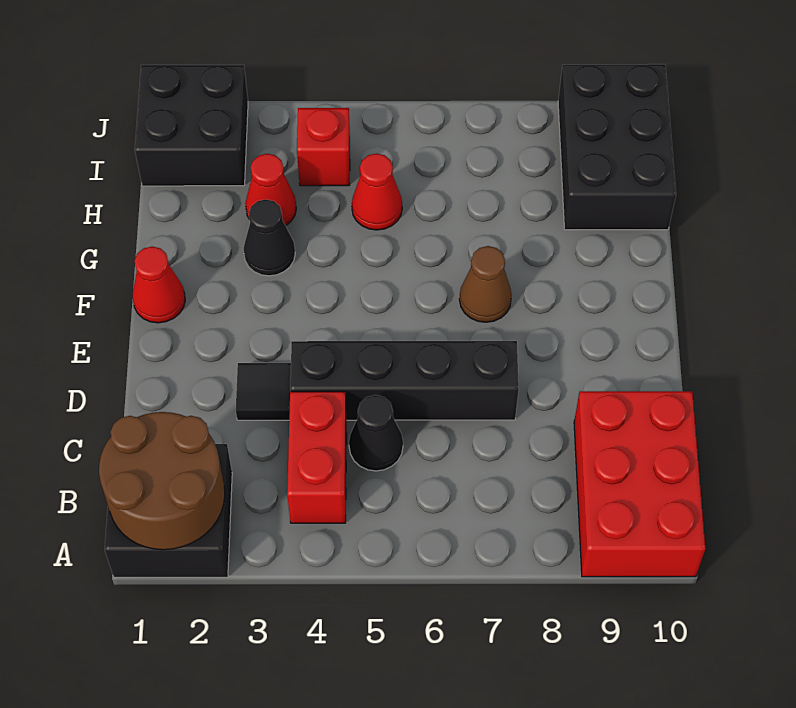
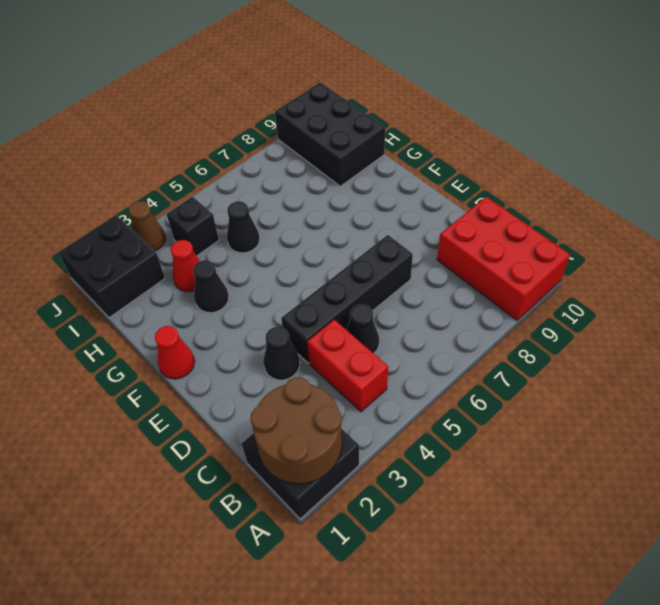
black 1x1 tile [236,363,291,420] -> black 1x1 cone [263,327,300,380]
brown 1x1 cone [459,246,512,322] -> brown 1x1 cone moved to [129,201,166,251]
red 1x1 cone [352,153,402,230] -> black 1x1 cone [227,201,260,253]
red 1x1 brick [297,108,350,186] -> black 1x1 brick [166,197,219,256]

